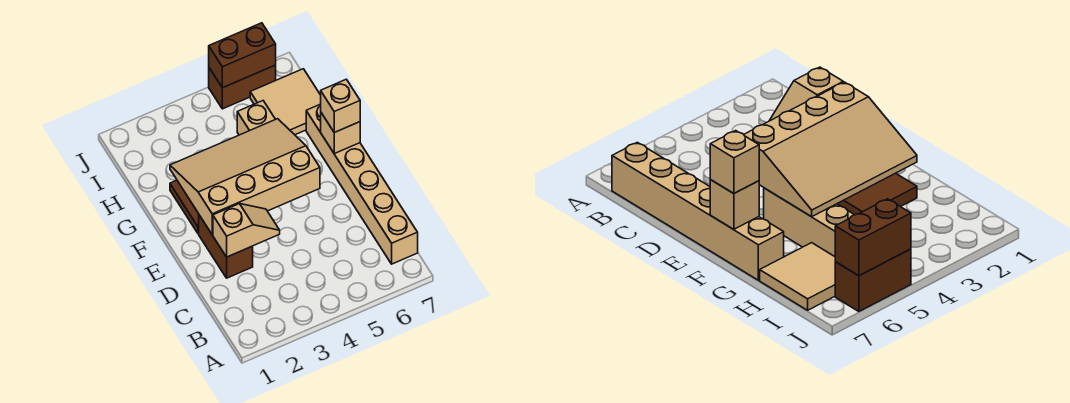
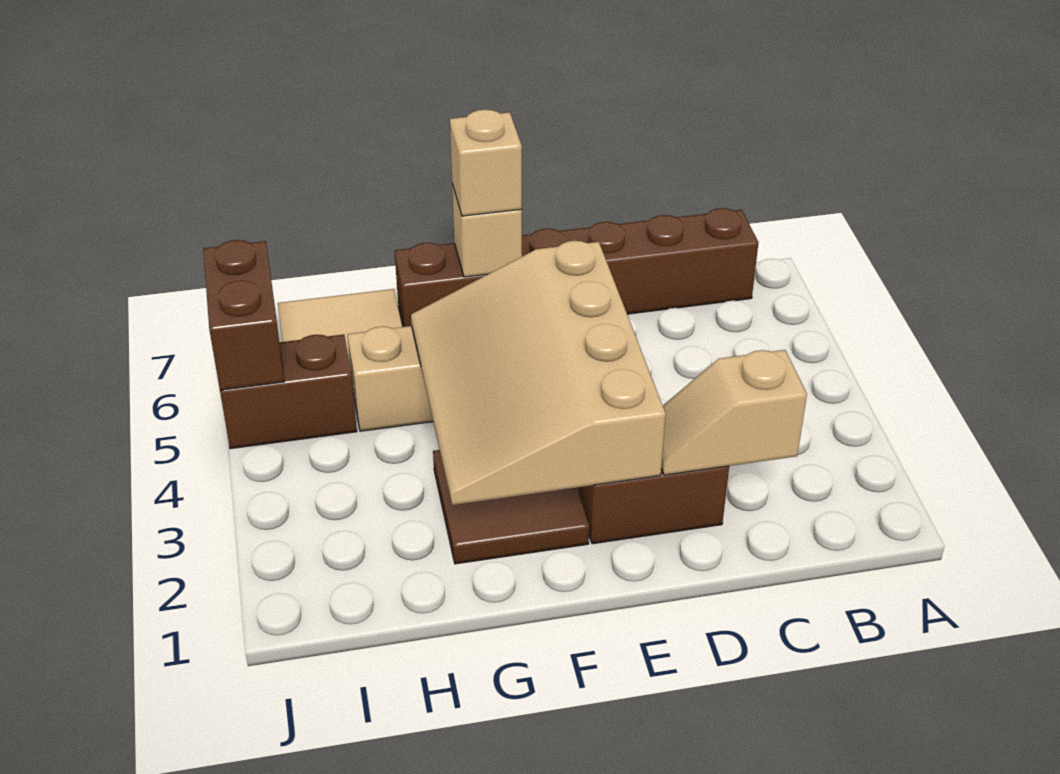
tan 1x6 brick [306,104,418,264] -> brown 1x6 brick [395,208,759,327]
tan 1x2 slope [213,204,280,257] -> tan 1x2 slope turned to [661,350,807,475]
brown 1x2 brick [209,65,276,109] -> brown 1x2 brick turned to [220,334,357,449]

